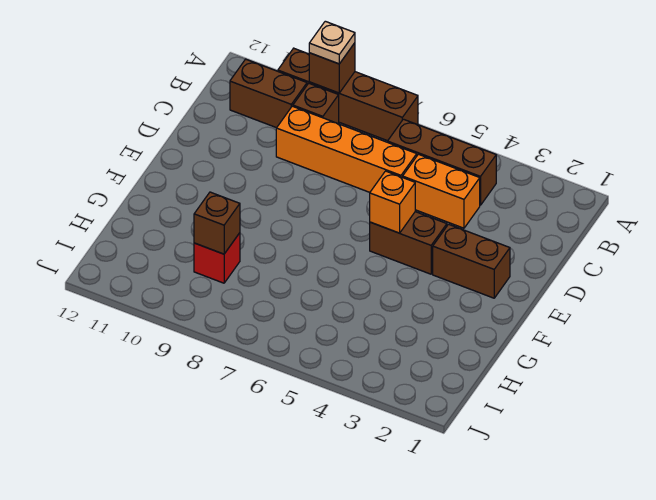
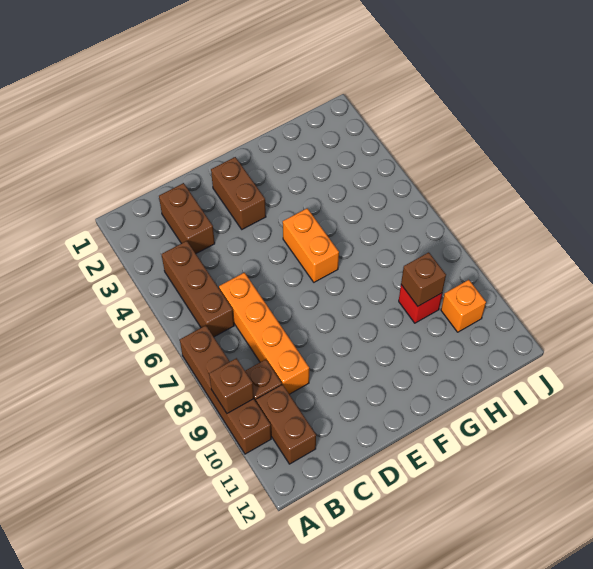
tan 1x1 plate [309,21,355,64] -> none
orange 1x2 brick [403,154,480,228] -> orange 1x2 brick moved to [283,208,339,282]
brown 1x2 brick [370,212,447,274] -> brown 1x2 brick moved to [159,183,215,253]
orange 1x1 brick [370,171,415,233] -> orange 1x1 brick moved to [441,280,486,332]

